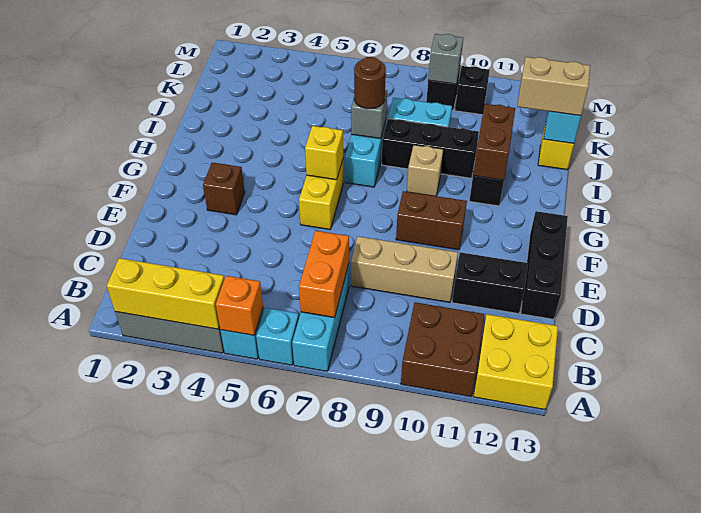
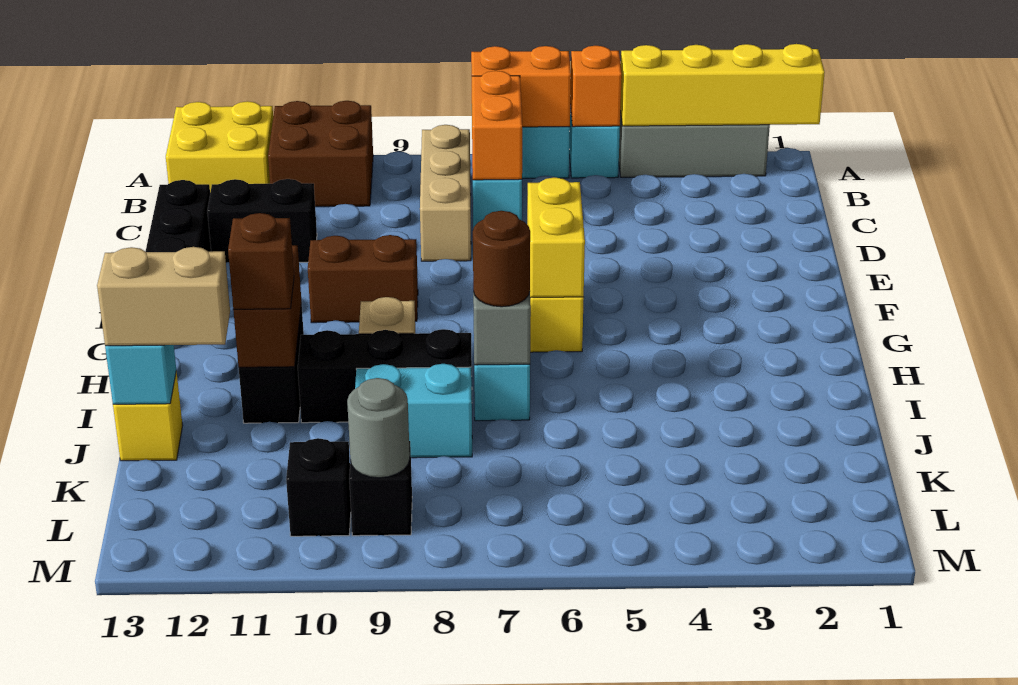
yellow 1x3 brick [107,258,224,329] -> yellow 1x4 brick [620,44,825,126]
none -> orange 1x2 brick [471,46,571,127]
tan 1x3 brick [351,236,458,302] -> tan 1x3 brick turned to [420,125,471,261]
brown 1x1 brick [203,163,245,215] -> brown 1x1 brick moved to [228,213,294,309]
yellow 1x1 brick [305,126,343,180] -> yellow 1x2 brick [527,177,585,298]
grey 1x1 brick [428,34,463,84] -> grey 1x1 round brick [347,378,410,478]

